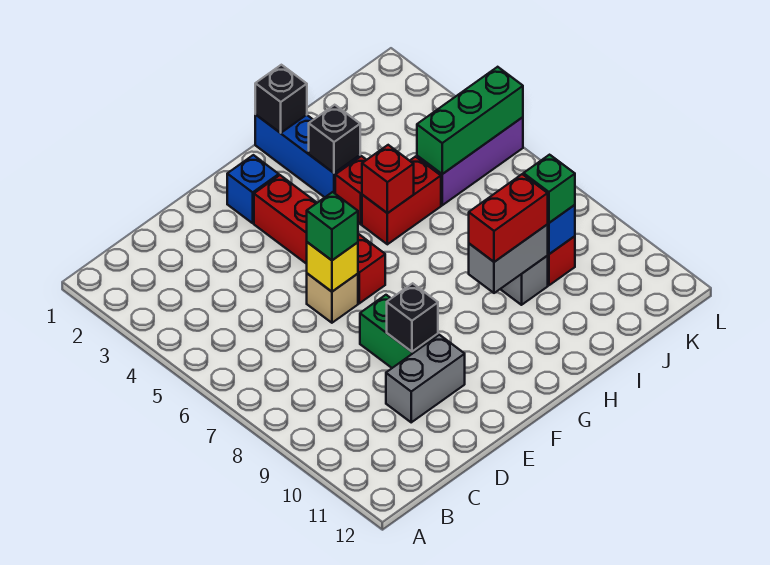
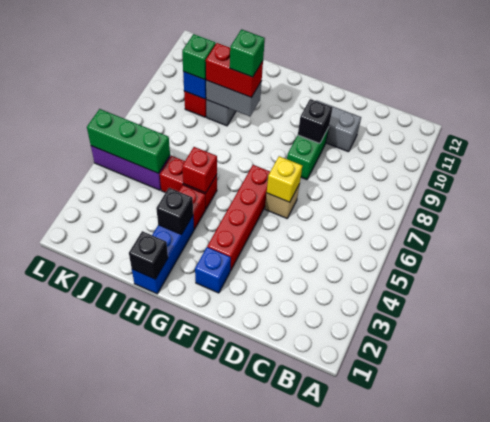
green 1x1 brick [307,192,358,260] -> green 1x1 brick moved to [230,29,265,77]

